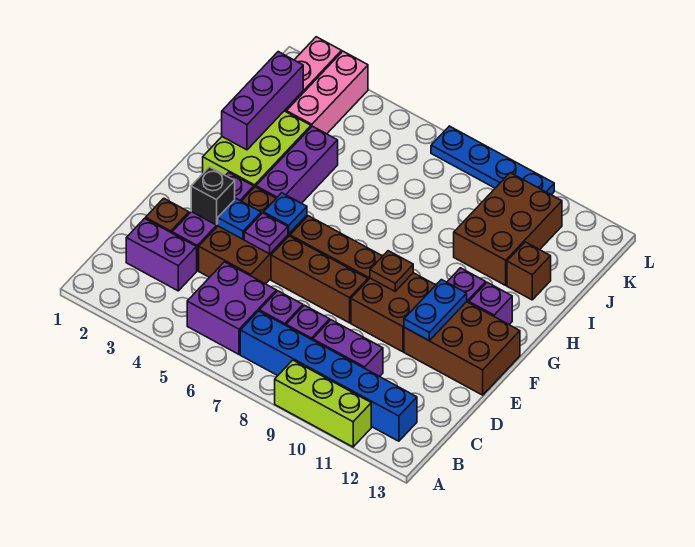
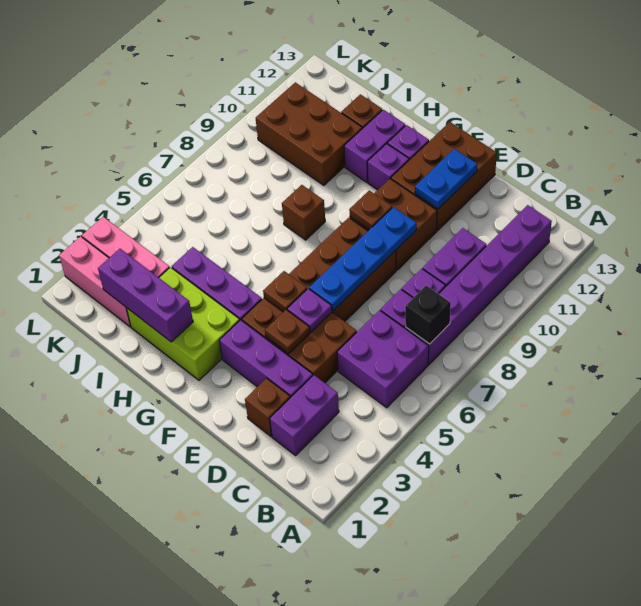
lime 1x3 brick [275,360,371,447] -> none
blue 1x6 brick [240,311,417,441] -> purple 1x6 brick [406,205,552,364]
black 1x1 brick [191,167,235,225] -> black 1x1 brick moved to [405,285,451,344]
blue 1x1 plate [218,199,261,239] -> brown 1x1 plate [265,310,310,354]
blue 1x2 plate [404,280,467,341] -> blue 1x2 plate turned to [415,149,477,209]
blue 1x1 plate [263,193,307,234] -> brown 1x1 plate [263,271,307,312]
none -> brown 1x1 brick [282,185,325,240]
none -> purple 1x2 brick [344,110,405,182]
blue 1x4 plate [431,126,554,195] -> blue 1x4 plate moved to [309,207,417,311]

